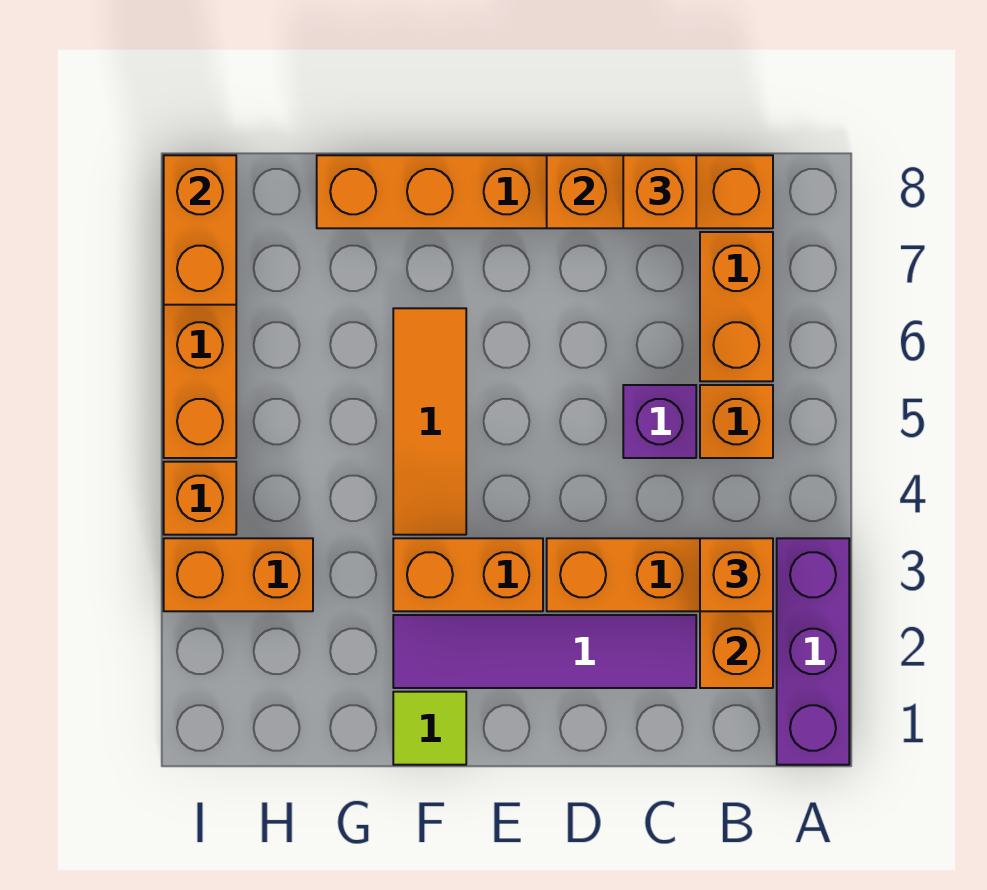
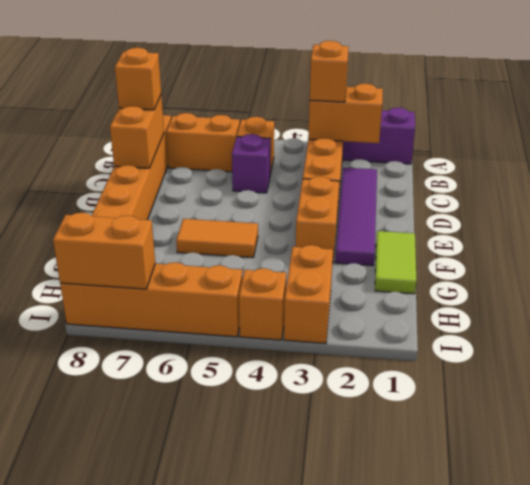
lime 1x1 tile [393,692,466,765] -> lime 1x2 tile [375,231,416,294]
orange 1x3 tile [393,308,466,535] -> orange 1x2 tile [176,219,258,258]

